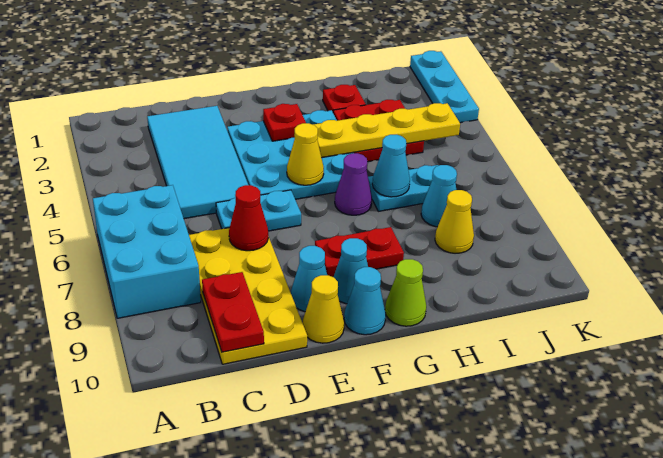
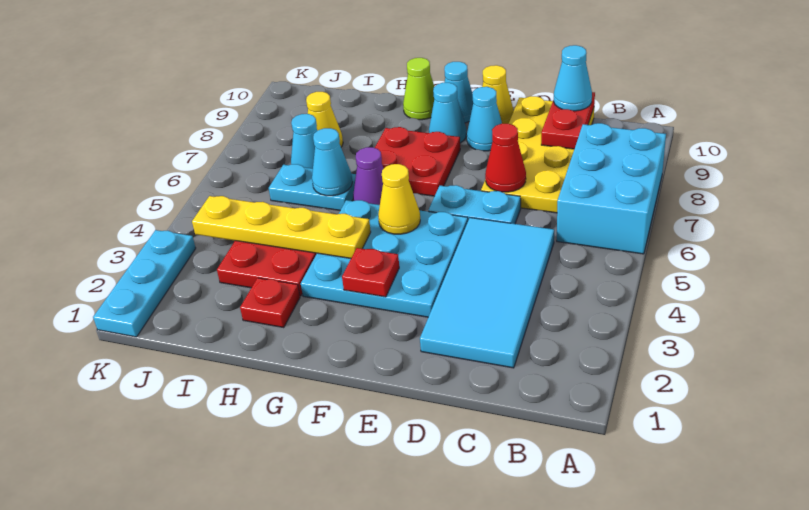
none -> cyan 1x1 cone [554,45,592,111]
red 1x2 plate [315,227,404,277] -> red 2x2 plate [375,127,460,196]

